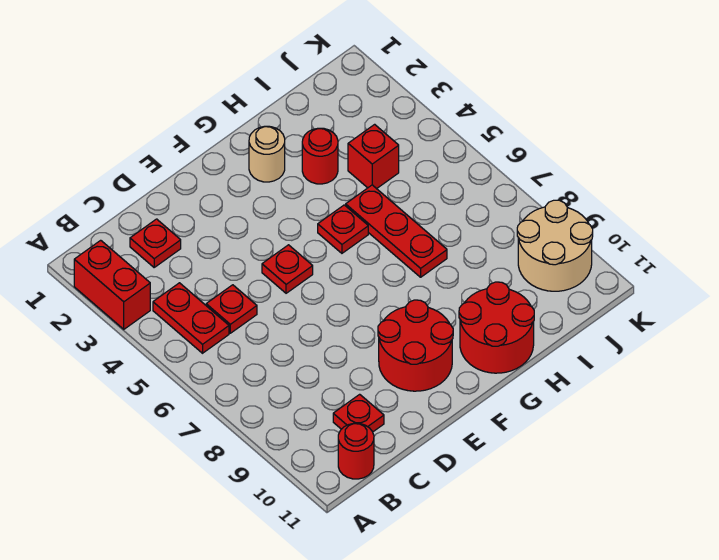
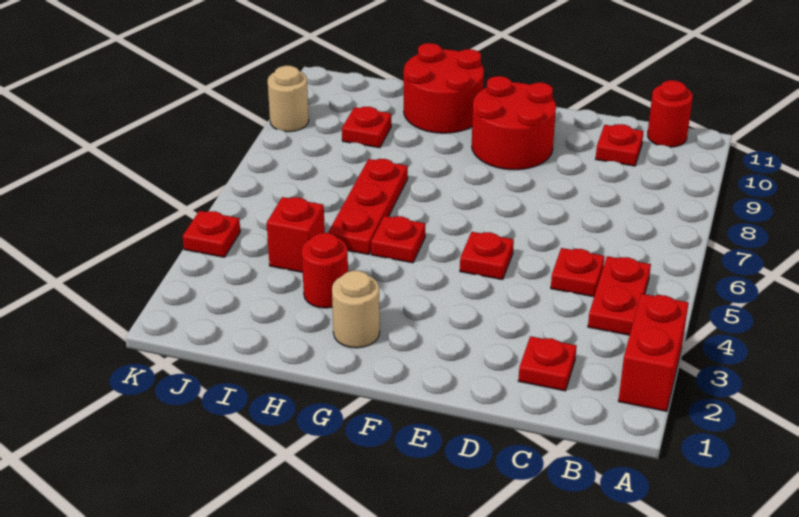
none -> red 1x1 plate [342,107,391,148]
tan 2x2 round brick [517,200,593,291] -> tan 1x1 round brick [268,66,309,132]
none -> red 1x1 plate [183,211,240,257]

